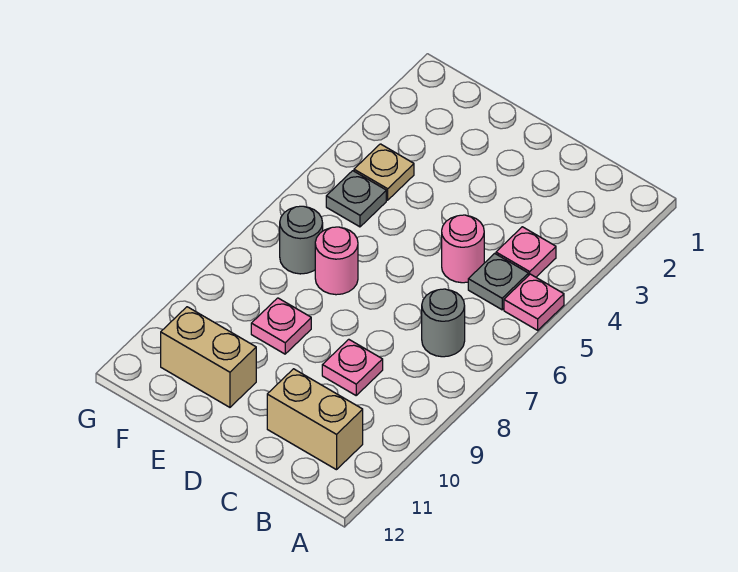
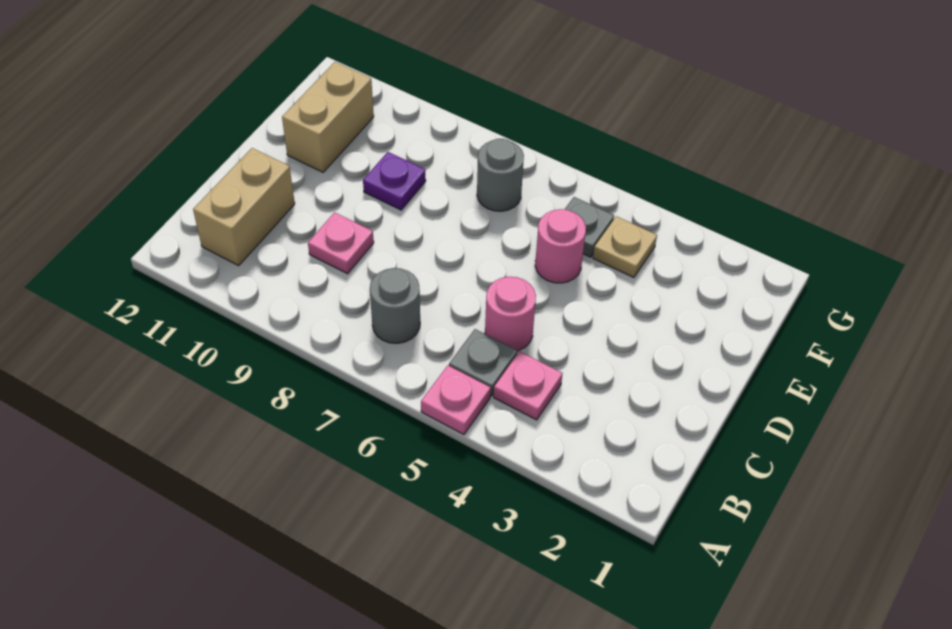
pink 1x1 round brick [315,227,358,295] -> pink 1x1 round brick moved to [535,209,586,283]
pink 1x1 plate [251,298,311,354] -> purple 1x1 plate [363,152,426,210]

